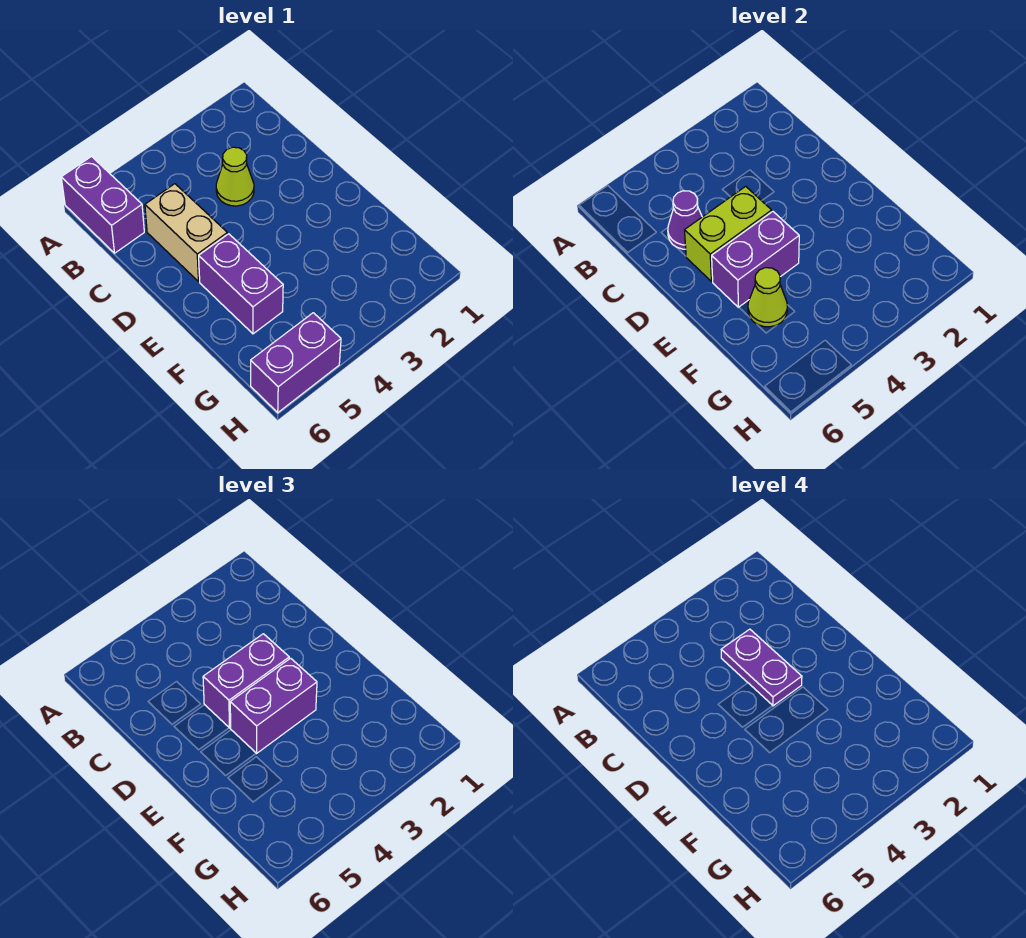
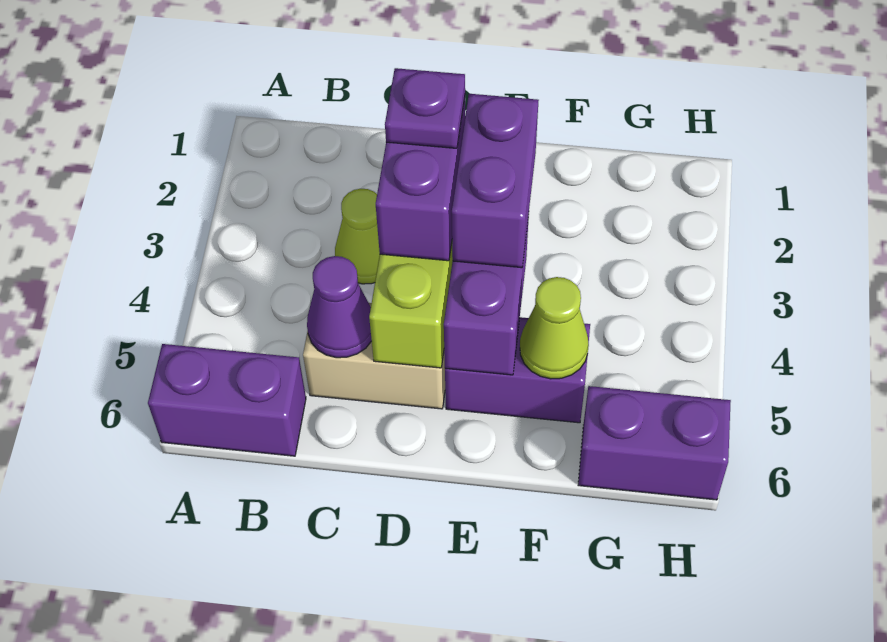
purple 1x2 plate [721,629,802,706] -> purple 1x1 plate [385,68,465,148]
purple 1x2 brick [251,313,341,413] -> purple 1x2 brick turned to [578,386,731,500]

